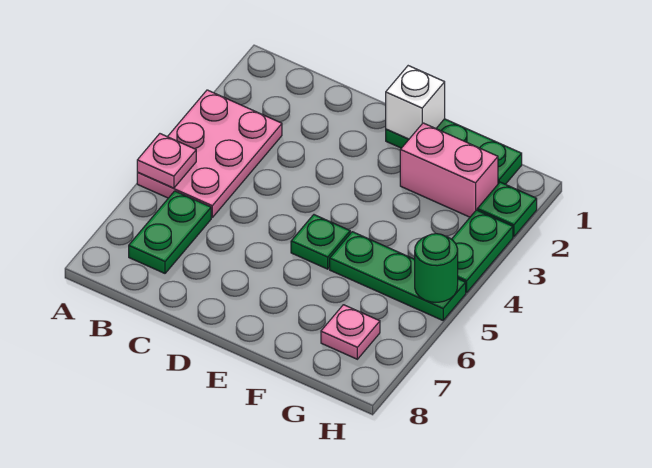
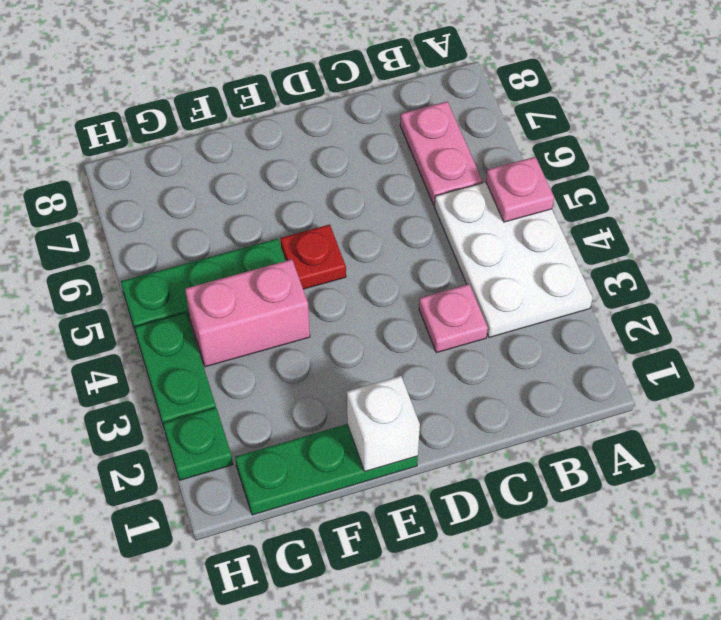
pink 2x3 plate [137,90,282,217] -> white 2x3 plate [434,182,592,337]
green 1x2 plate [129,191,211,273] -> pink 1x2 plate [400,102,482,205]
green 1x1 plate [291,215,350,269] -> red 1x1 plate [280,225,346,289]
pink 1x2 brick [400,123,498,217] -> pink 1x2 brick moved to [185,259,310,367]
pink 1x1 plate [321,305,380,359] -> pink 1x1 plate moved to [419,284,488,353]
green 1x1 round brick [415,234,458,302] -> none

